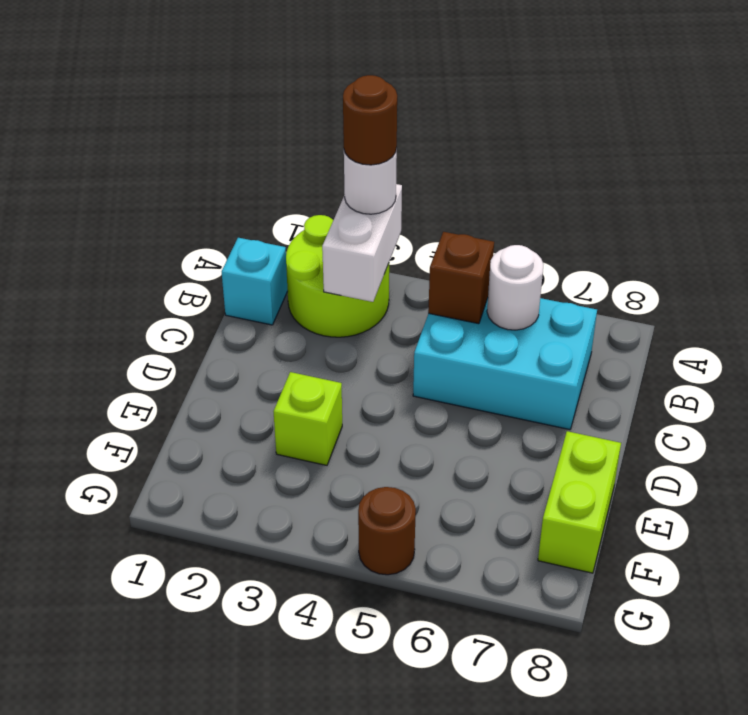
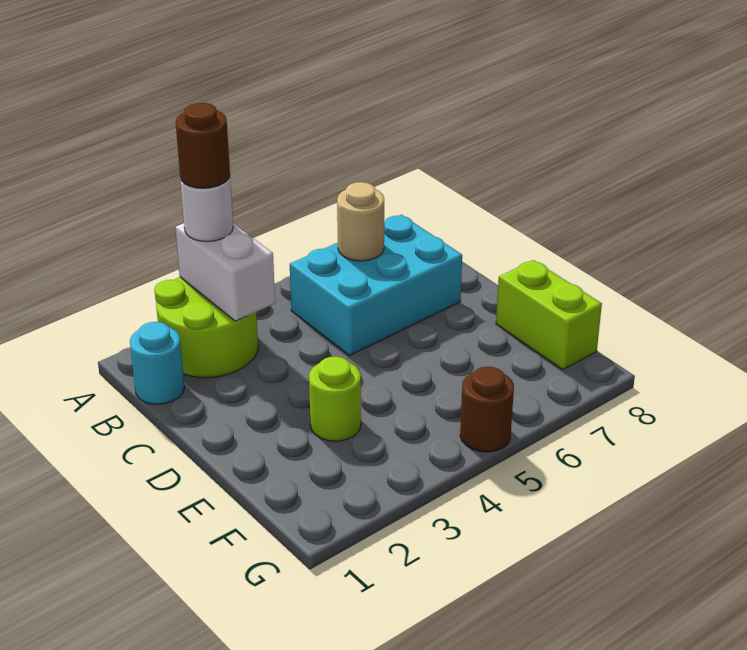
cyan 1x1 brick [222,238,288,325] -> cyan 1x1 round brick [130,322,184,404]
brown 1x1 brick [428,232,494,324] -> none
white 1x1 round brick [487,245,543,330] -> tan 1x1 round brick [337,182,384,261]
lime 1x1 brick [274,372,342,465] -> lime 1x1 round brick [309,356,361,441]

